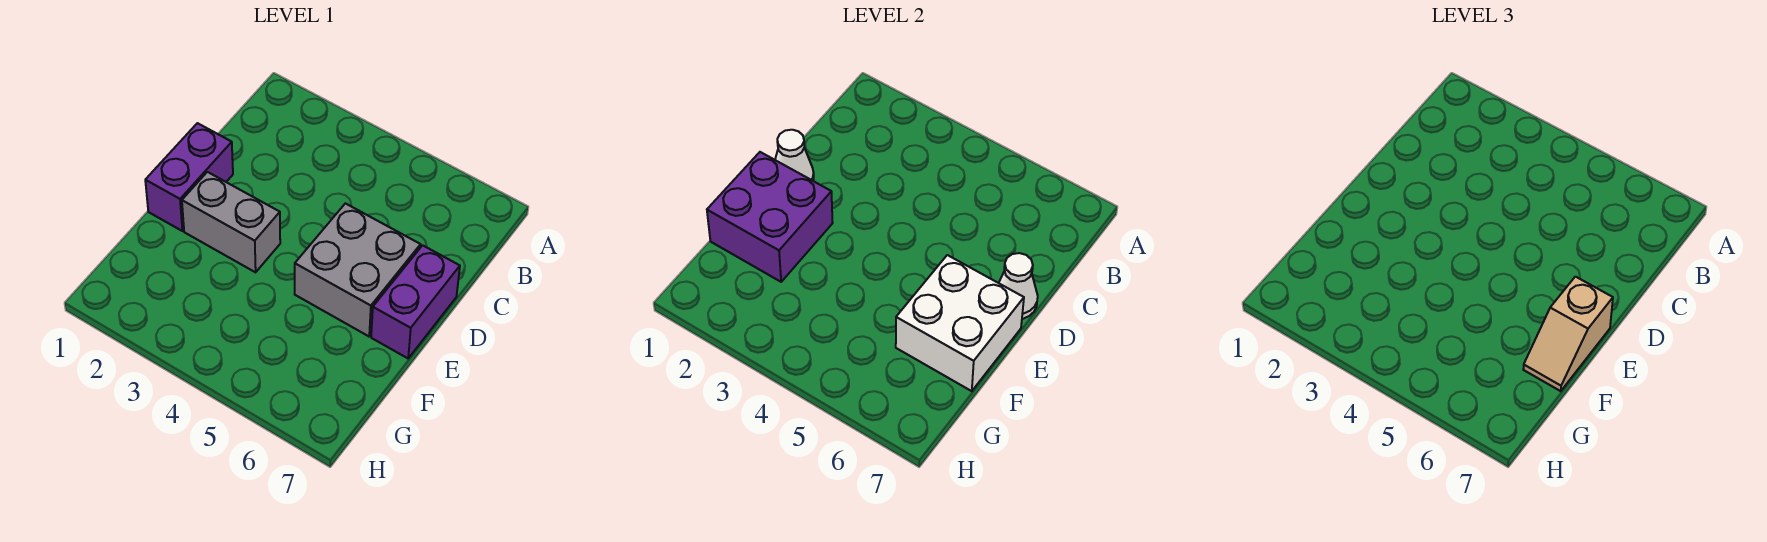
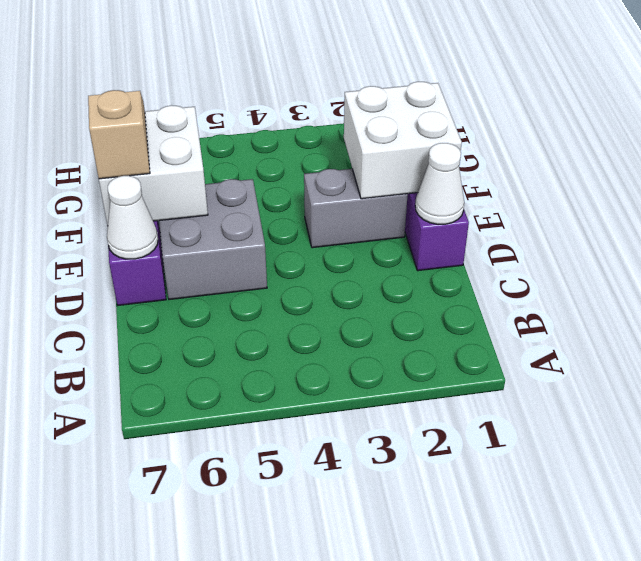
purple 2x2 brick [707,152,833,282] -> white 2x2 brick [344,82,462,199]

